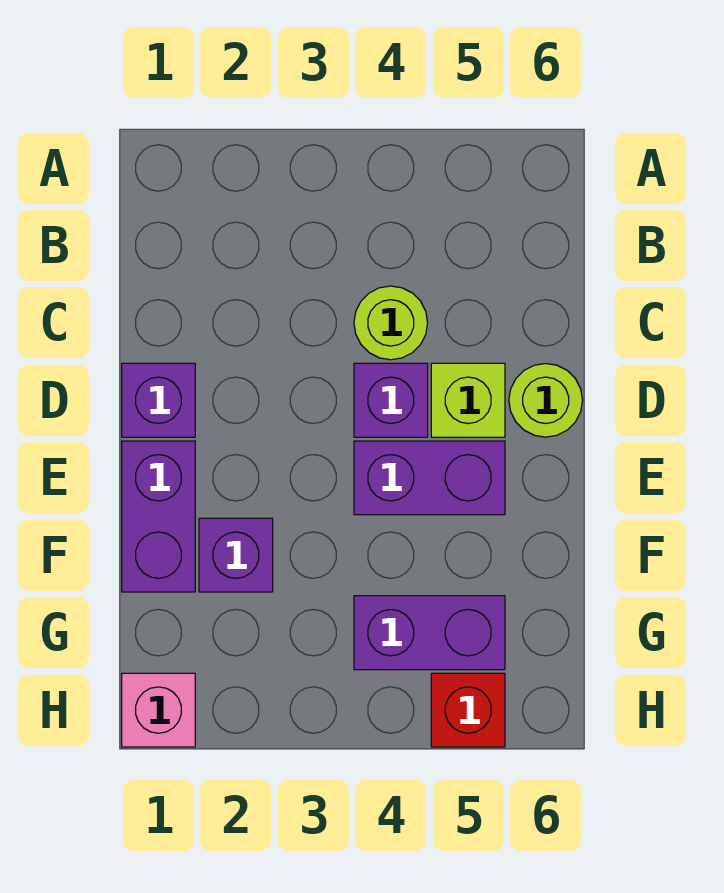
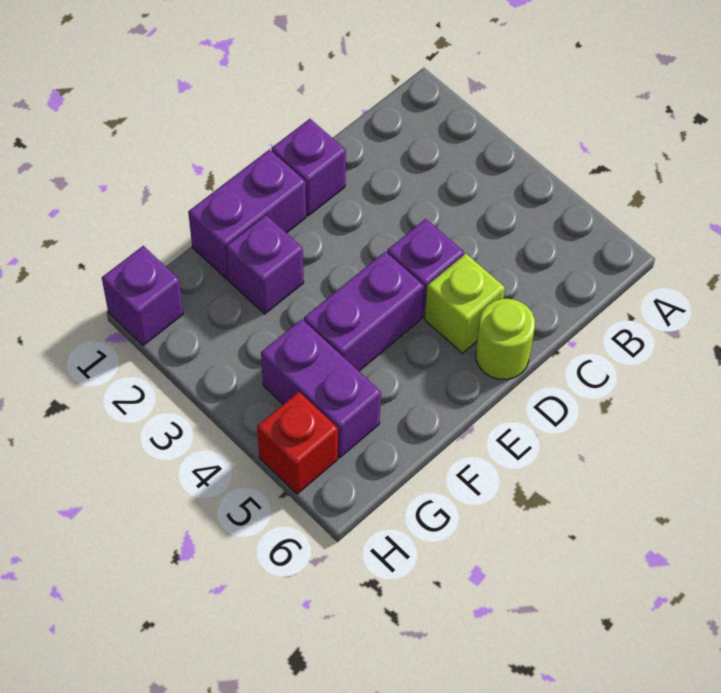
lime 1x1 round brick [354,286,428,360] -> none
purple 1x2 brick [354,441,505,515] -> purple 1x2 brick turned to [304,252,424,371]
pink 1x1 brick [122,673,195,747] -> purple 1x1 brick [102,246,183,346]

